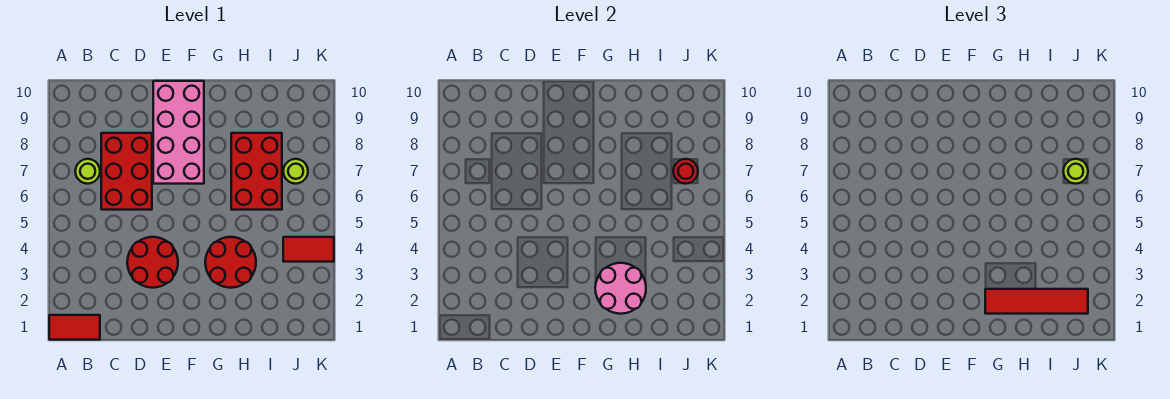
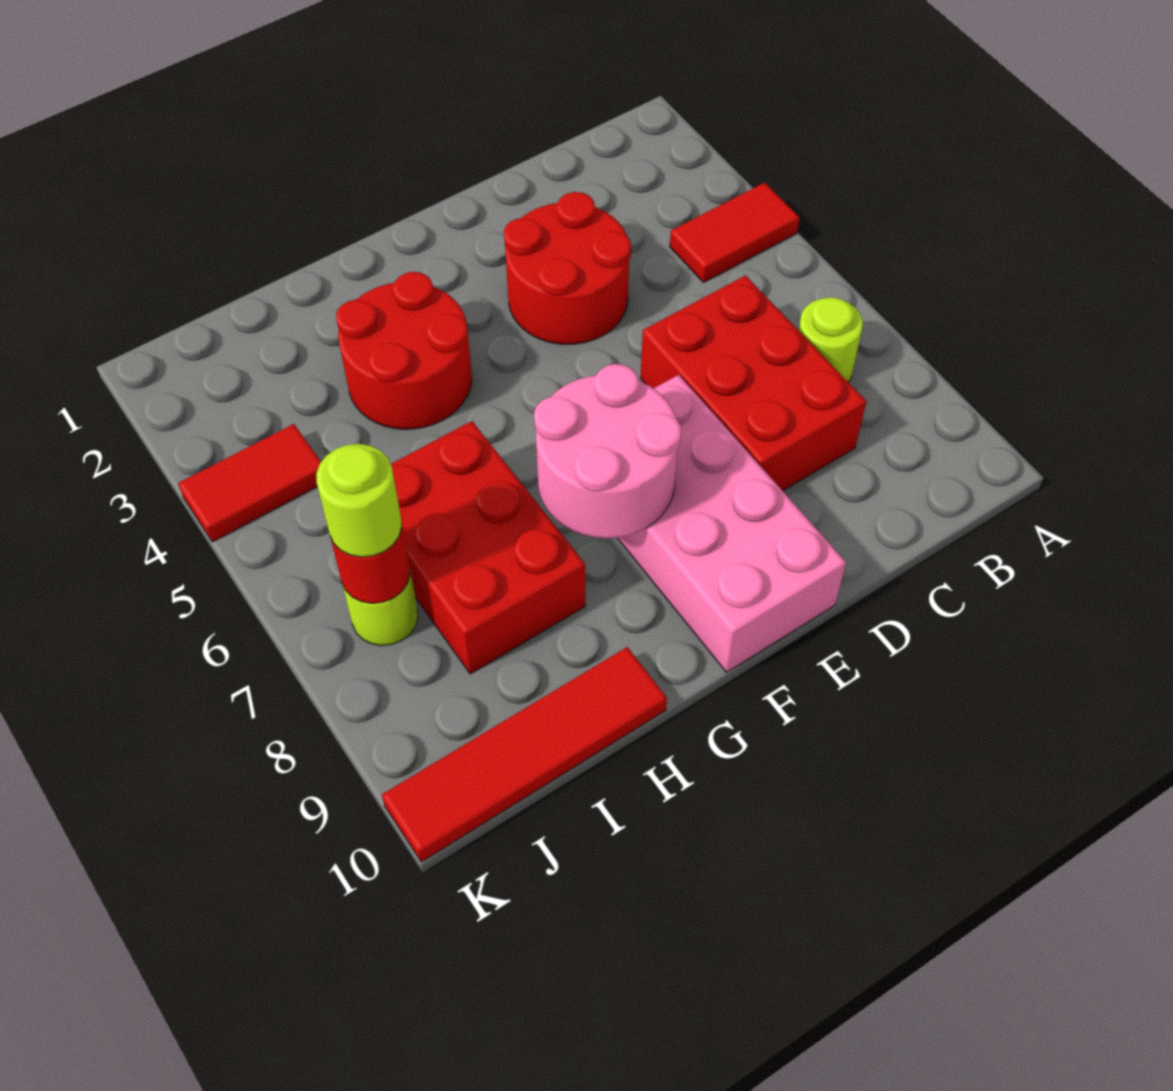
red 1x2 tile [49,315,100,340] -> red 1x2 tile moved to [670,183,800,282]
pink 2x2 round brick [595,263,646,314] -> pink 2x2 round brick moved to [534,364,681,538]
red 1x4 tile [985,289,1088,314] -> red 1x4 tile moved to [382,647,667,862]

